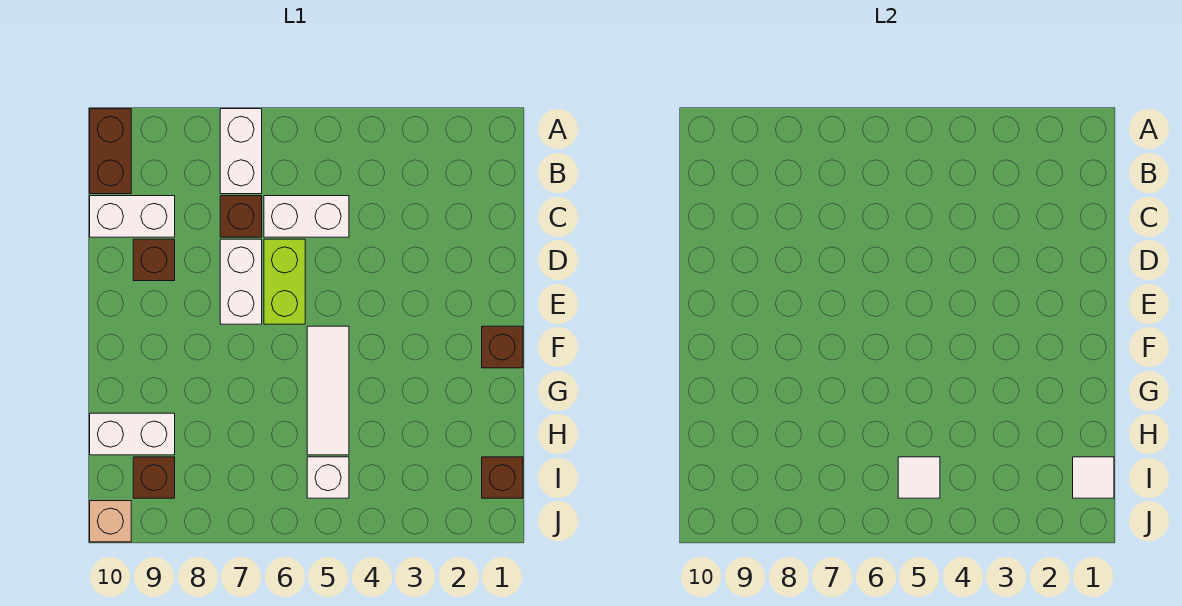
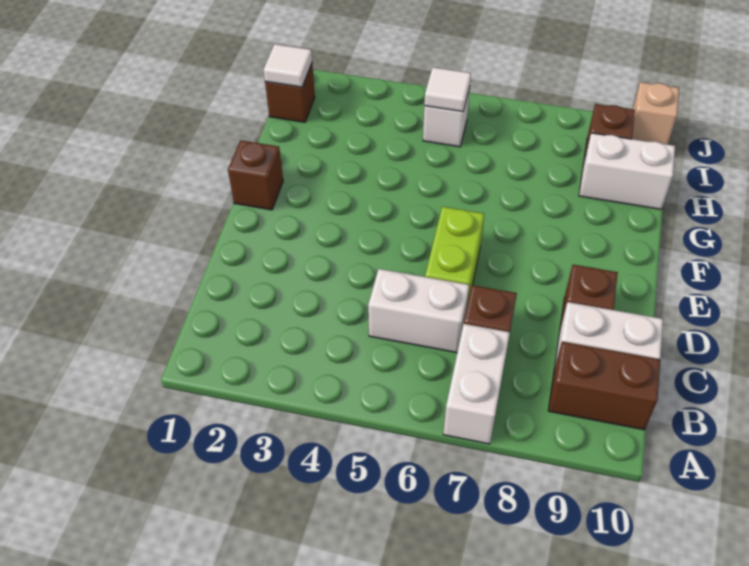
brown 1x2 brick [90,109,131,194] -> brown 1x2 brick turned to [548,342,660,430]
white 1x2 brick [220,239,262,324] -> none
white 1x3 tile [307,326,349,455] -> none

